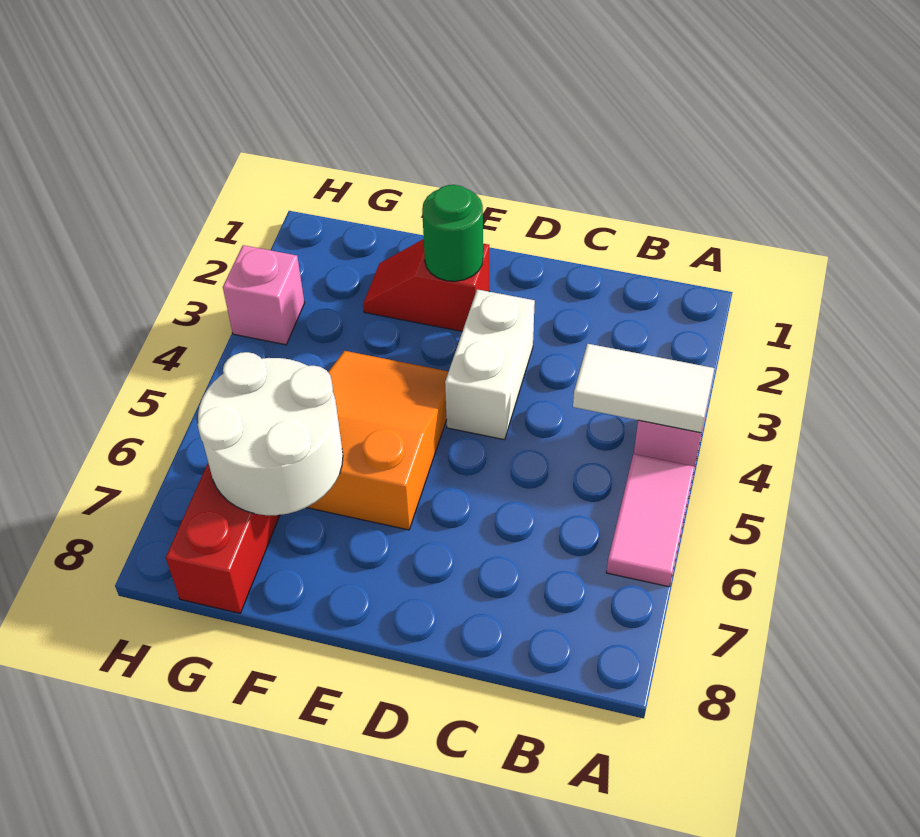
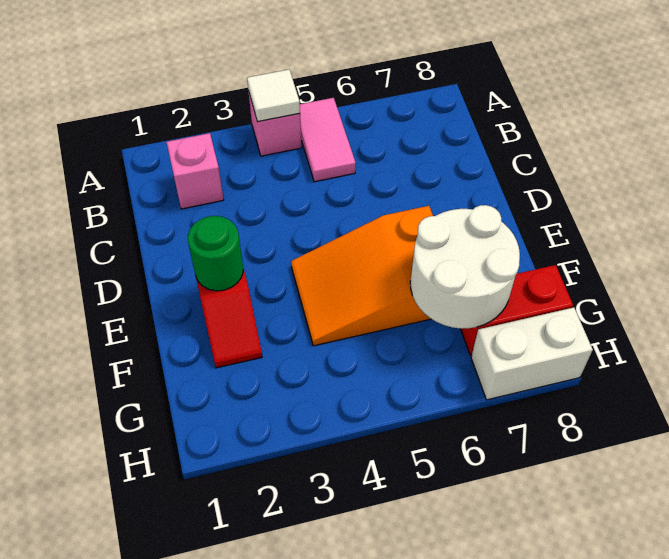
white 1x2 tile [573,344,714,433] -> white 1x1 tile [247,69,300,122]
pink 1x2 tile [606,454,695,587] -> pink 1x2 tile turned to [300,98,356,182]
white 1x2 brick [445,289,535,440] -> white 1x2 brick moved to [471,308,593,400]
pink 1x1 brick [223,245,304,345] -> pink 1x1 brick moved to [166,133,224,209]

